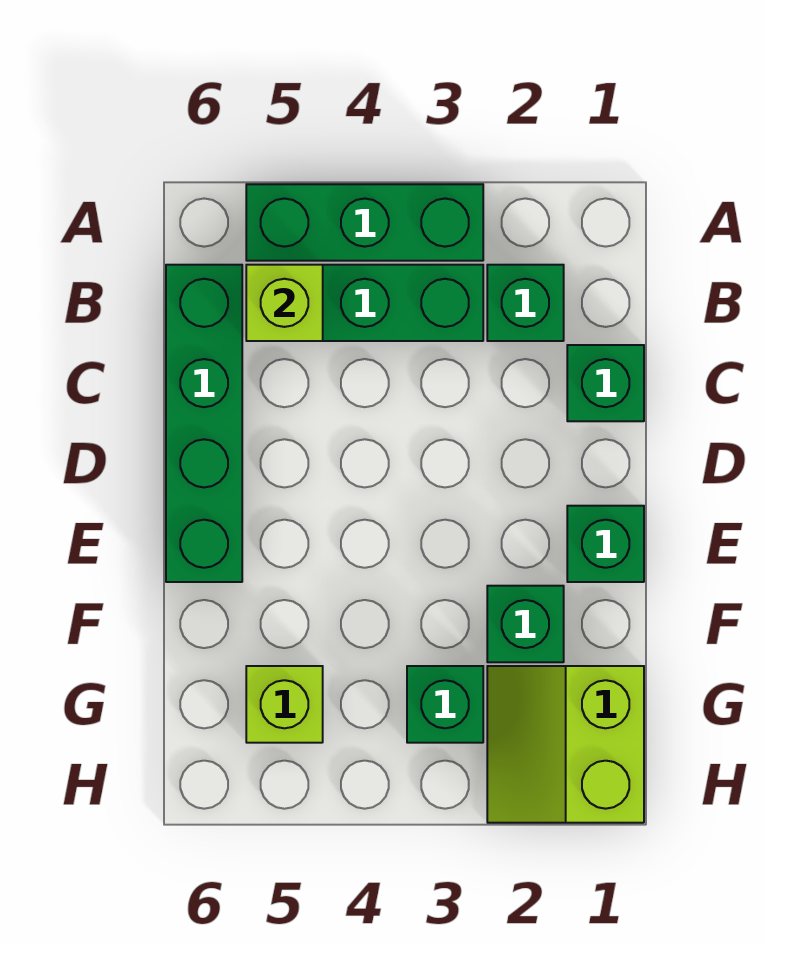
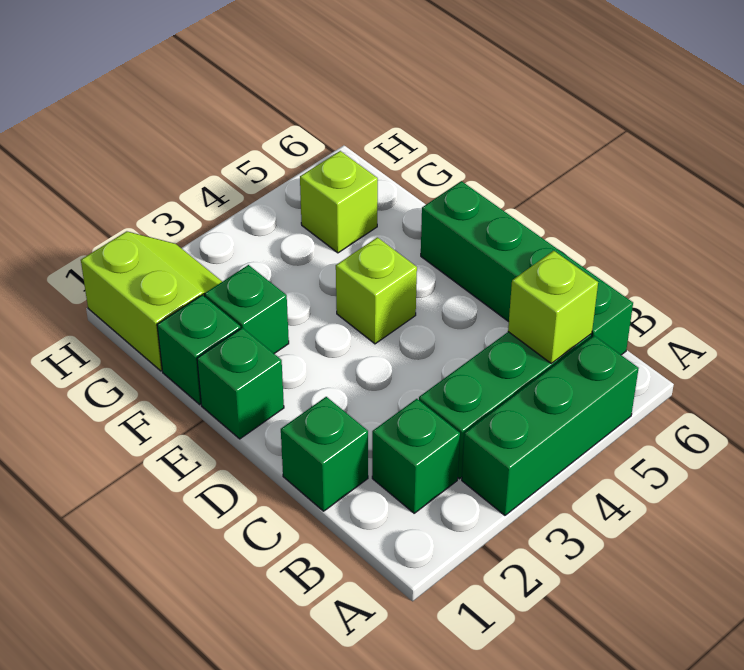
none -> lime 1x1 brick [336,237,417,344]
green 1x1 brick [407,666,483,743] -> green 1x1 brick moved to [157,295,241,404]

